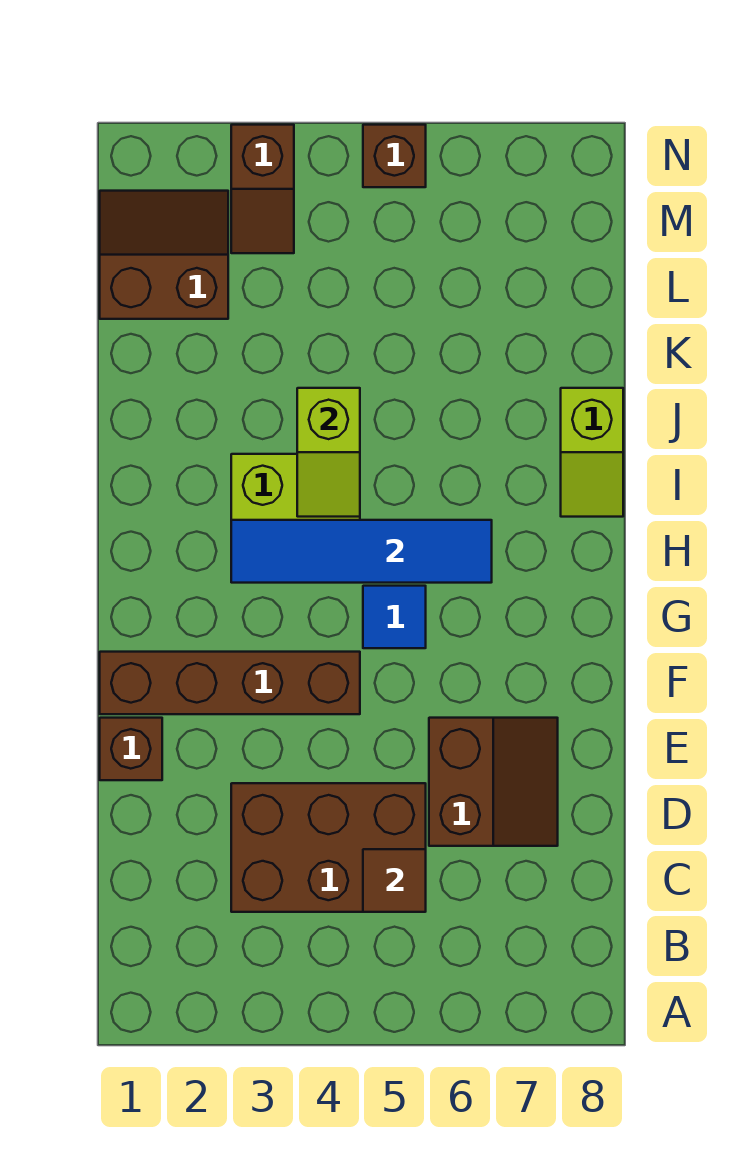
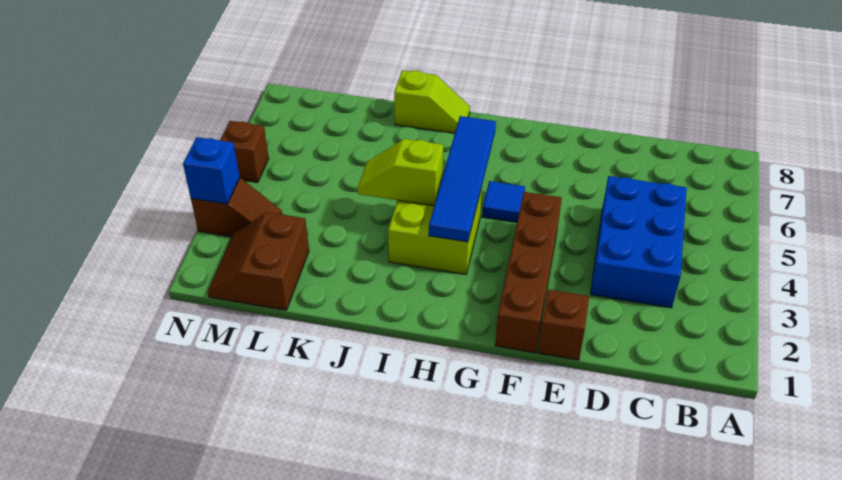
brown 2x3 brick [231,783,426,912] -> blue 2x3 brick [591,176,687,308]
brown 1x1 tile [363,849,426,912] -> none
brown 2x2 slope [429,718,558,846] -> none
lime 1x2 slope [297,388,360,517] -> lime 1x2 slope turned to [358,139,443,206]
none -> blue 1x1 brick [183,137,240,204]

